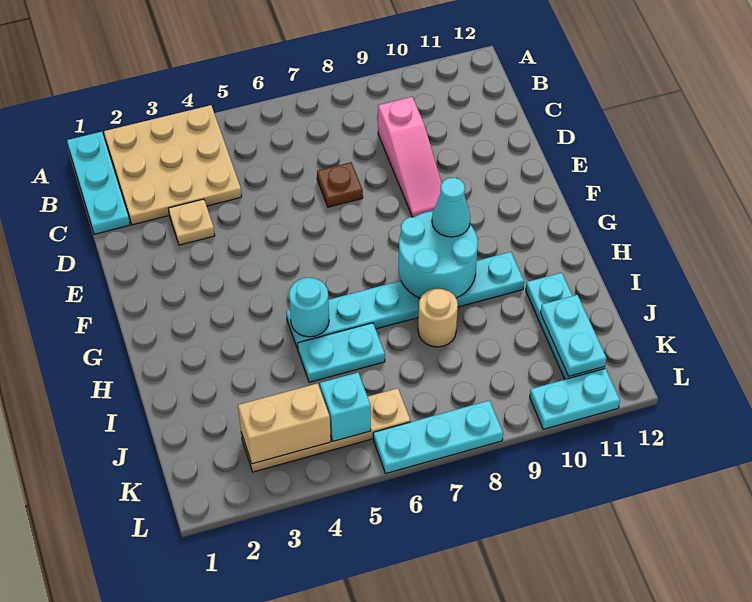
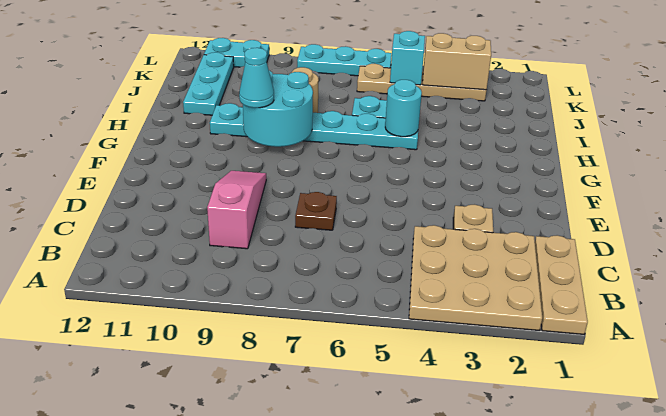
cyan 1x3 plate [67,132,130,234] -> tan 1x3 plate [535,235,588,334]
cyan 1x2 plate [541,295,606,376] -> none

